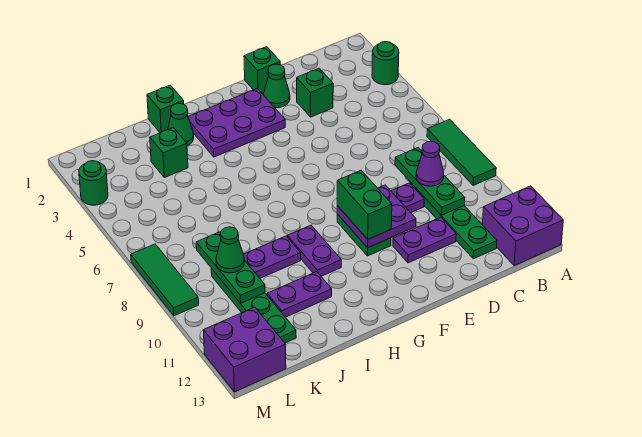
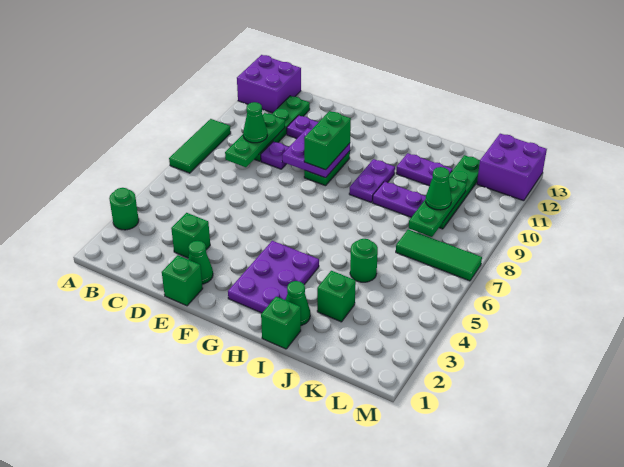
purple 1x1 cone [416,141,444,186] -> green 1x1 cone [243,102,267,143]
purple 2x3 plate [188,89,285,157] -> purple 2x3 plate turned to [228,241,319,313]
green 1x1 round brick [79,161,108,205] -> green 1x1 round brick moved to [350,239,378,282]
green 1x3 tile [131,244,199,316] -> green 1x3 tile turned to [396,230,482,281]

